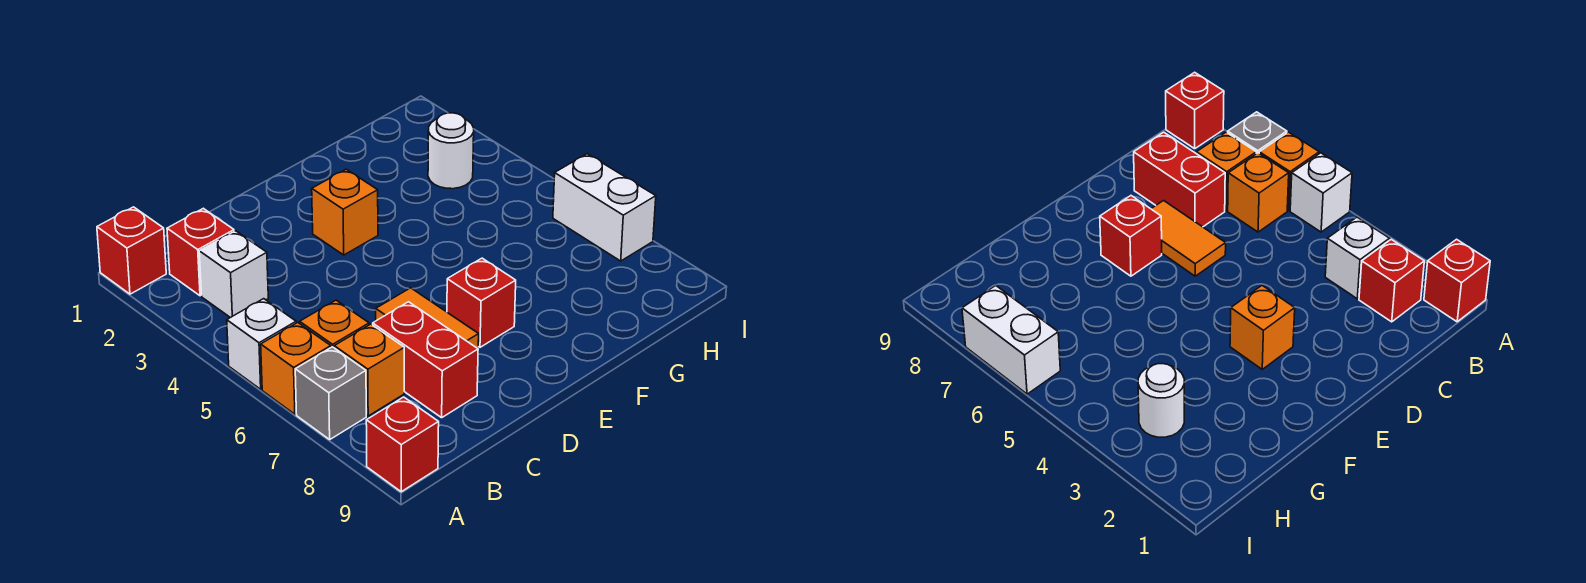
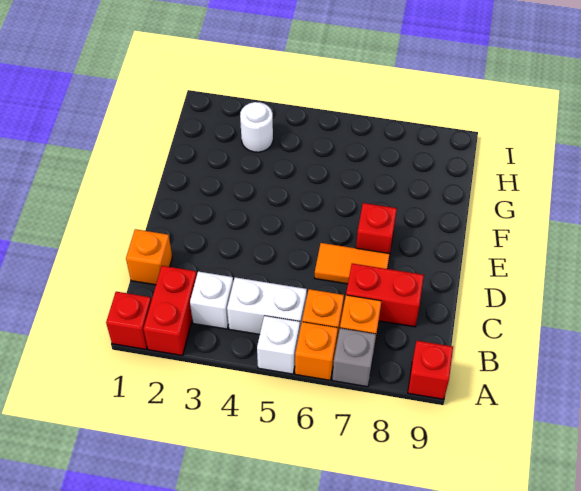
red 1x1 brick [167,208,234,296] -> red 1x2 brick [143,266,197,356]
orange 1x1 brick [312,169,378,255] -> orange 1x1 brick moved to [126,229,172,285]
white 1x2 brick [553,154,656,261] -> white 1x2 brick moved to [227,277,307,335]

